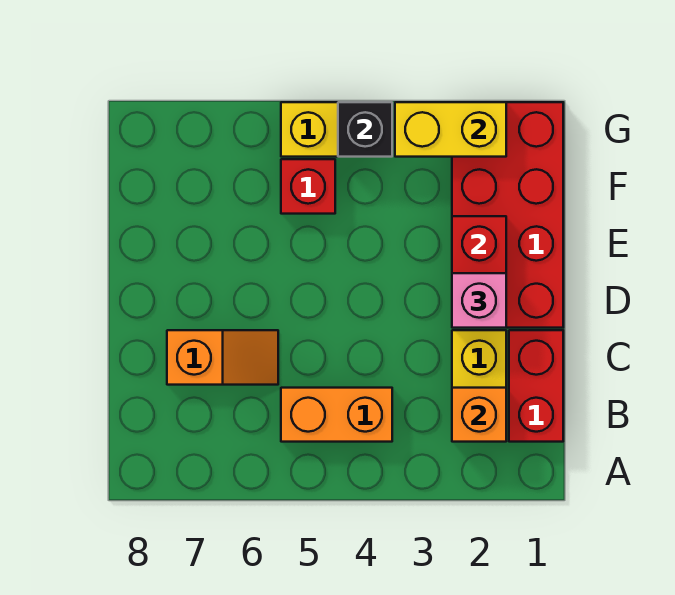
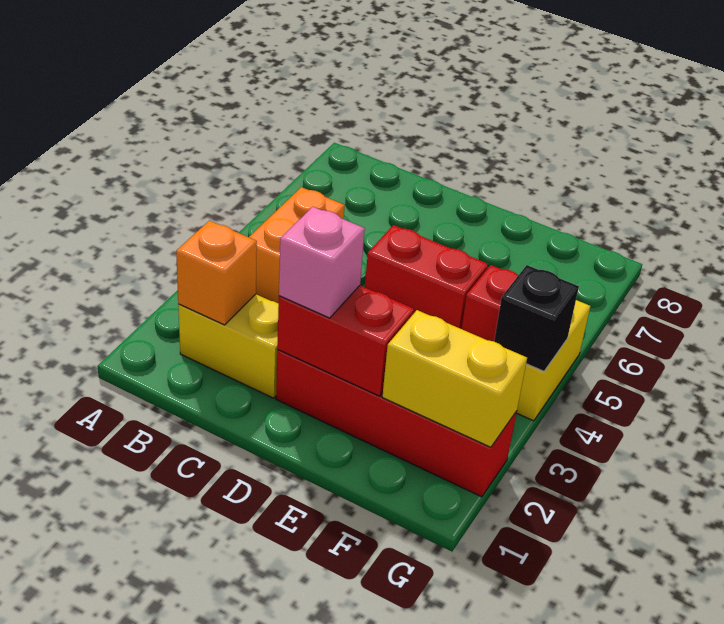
red 1x2 brick [509,330,563,442] -> red 1x2 brick moved to [365,225,488,329]
orange 1x2 slope [167,330,278,385] -> none
red 2x4 brick [452,102,563,328] -> red 1x4 brick [276,350,517,497]
yellow 1x2 brick [395,102,506,157] -> yellow 1x2 brick turned to [382,310,527,447]

